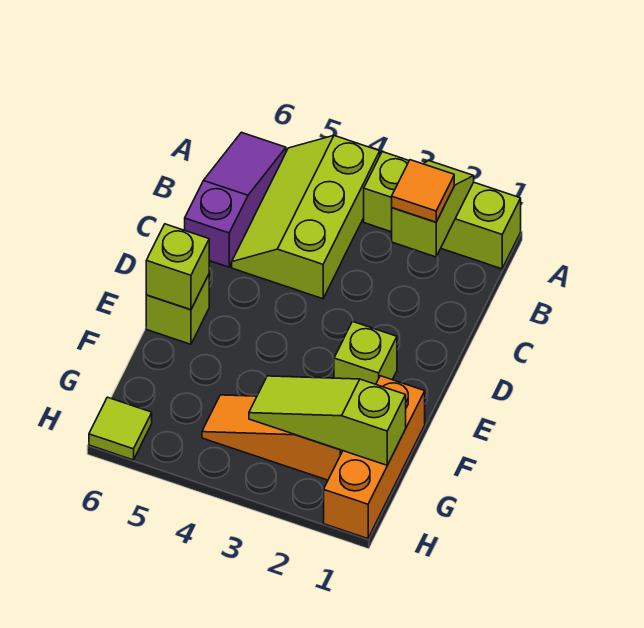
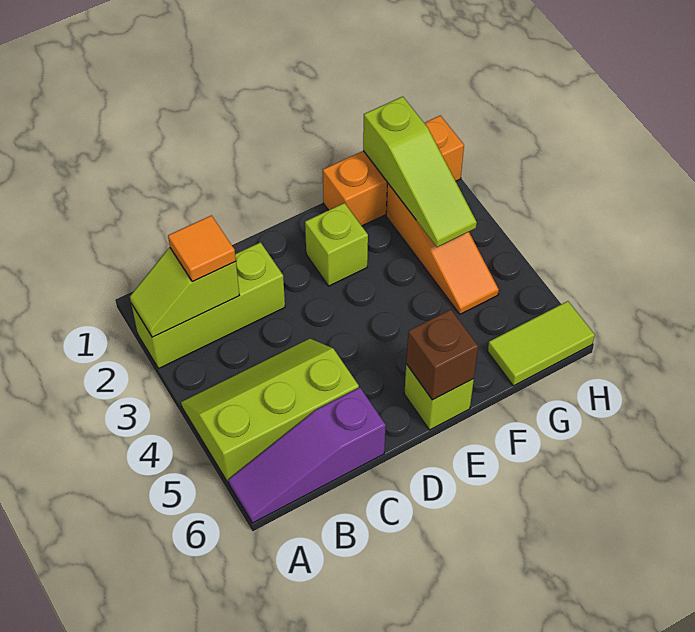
lime 1x3 brick [364,152,521,269] -> lime 1x3 brick turned to [131,242,285,368]
lime 2x3 slope [232,136,380,299] -> lime 2x3 slope turned to [181,339,359,482]
lime 1x1 brick [146,224,209,310] -> brown 1x1 brick [406,310,478,400]
lime 1x1 tile [89,397,152,460] -> lime 1x2 tile [487,301,595,386]

